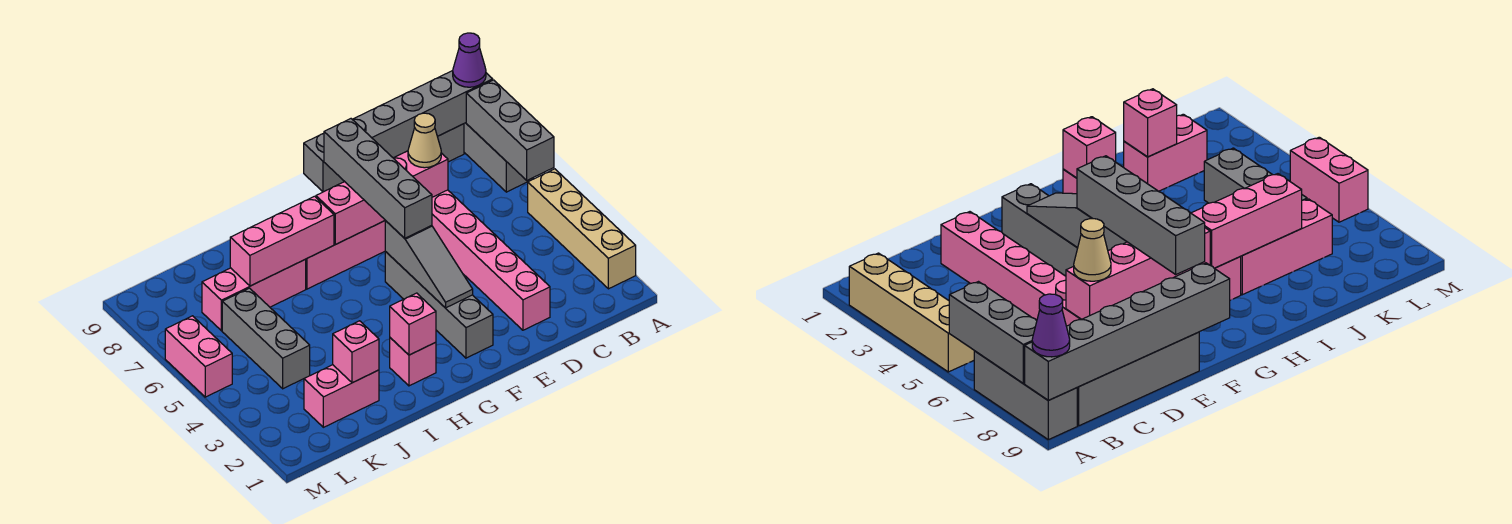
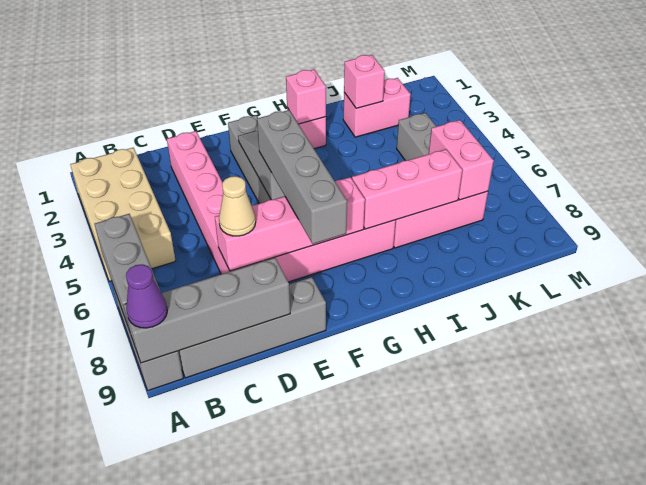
tan 1x4 brick [528,169,636,289] -> tan 2x4 brick [70,148,175,282]
grey 1x6 brick [304,71,493,192] -> grey 1x4 brick [123,258,290,363]
pink 1x2 brick [165,316,232,397] -> pink 1x2 brick moved to [429,120,494,200]

